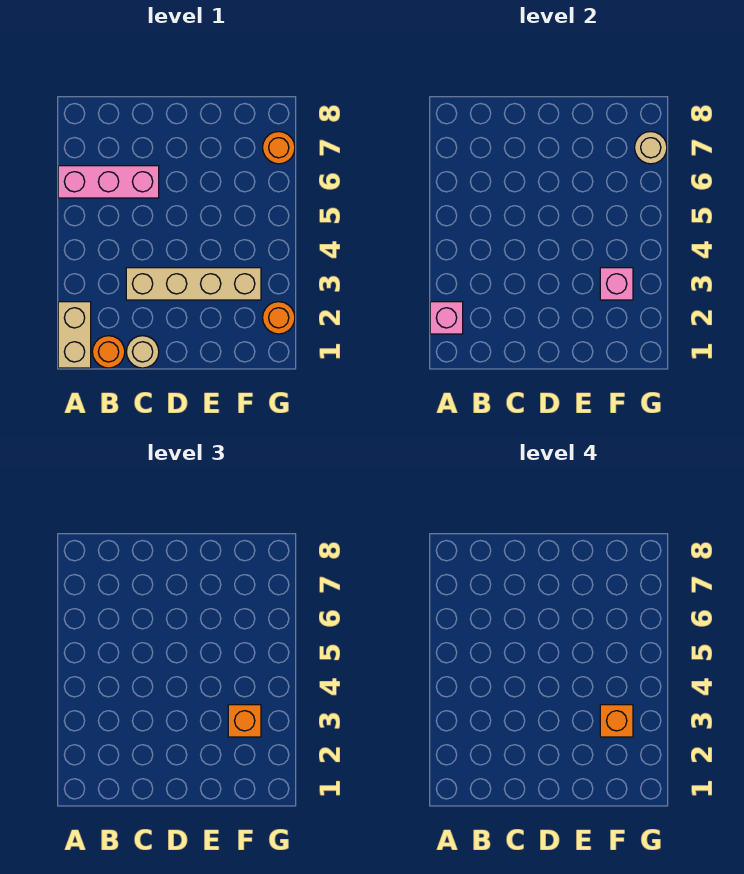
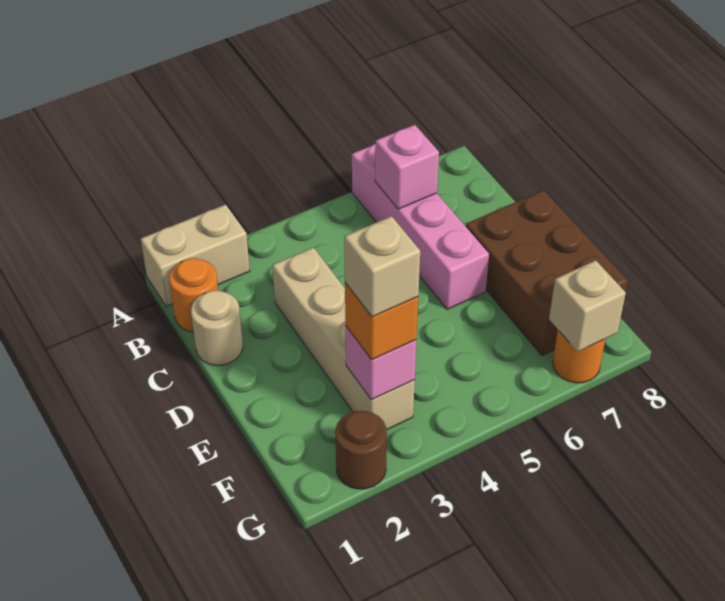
pink 1x1 brick [430,302,463,334] -> pink 1x1 brick moved to [375,125,439,209]
pink 1x3 brick [58,166,159,198] -> pink 1x4 brick [352,144,489,309]
none -> brown 2x3 brick [466,190,628,356]
orange 1x1 brick [600,705,633,737] -> tan 1x1 brick [344,216,420,317]
orange 1x1 round brick [263,302,295,334] -> brown 1x1 round brick [335,411,387,489]
tan 1x1 round brick [635,132,667,164] -> tan 1x1 brick [549,260,626,352]

